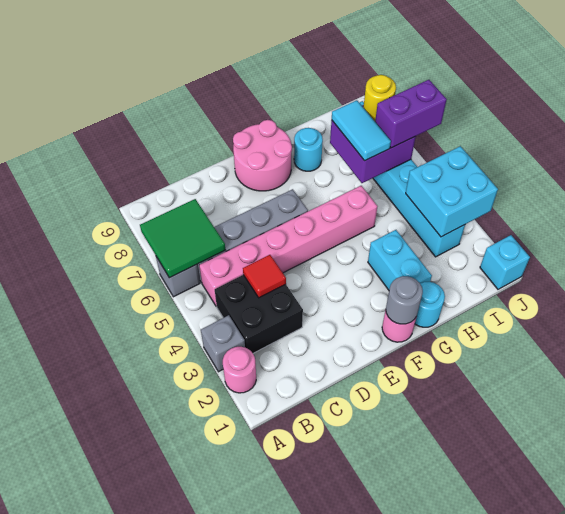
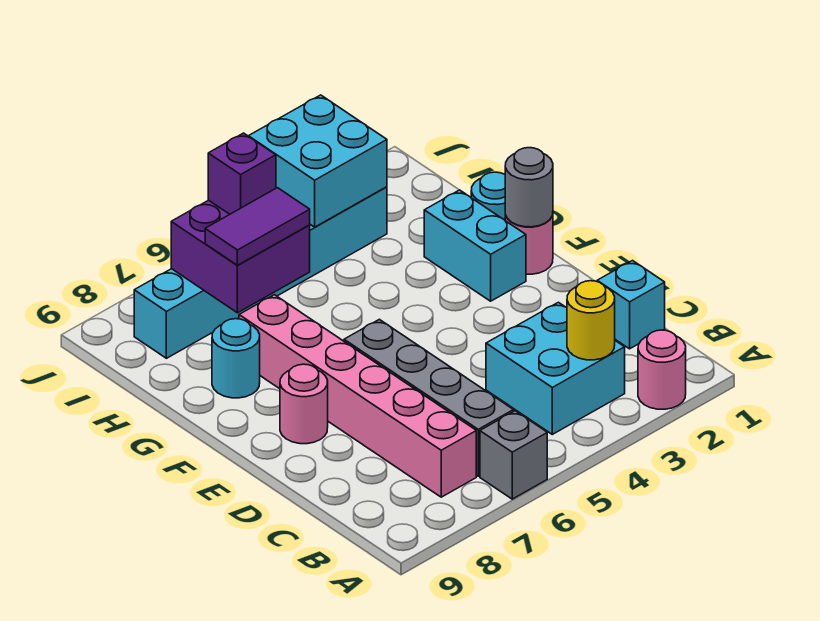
grey 1x1 brick [201,315,245,372] -> none
green 2x2 tile [140,199,225,278] -> none
black 2x2 brick [215,275,303,353] -> cyan 2x2 brick [486,302,625,434]
pink 1x6 brick [199,186,378,307] -> pink 1x6 brick moved to [239,295,476,497]
red 1x1 tile [243,255,286,298] -> none
pink 2x2 round brick [233,120,292,191] -> pink 1x1 round brick [280,364,328,444]
cyan 1x2 brick [368,230,432,290] -> cyan 1x2 brick turned to [424,190,526,301]
cyan 1x2 tile [332,100,391,161] -> purple 1x2 tile [205,188,310,265]
purple 1x2 brick [375,80,447,148] -> purple 1x1 brick [208,133,276,214]
yellow 1x1 round brick [363,75,396,121] -> yellow 1x1 round brick moved to [567,281,615,360]
cyan 1x1 brick [480,235,530,289] -> cyan 1x1 brick moved to [597,261,665,349]

